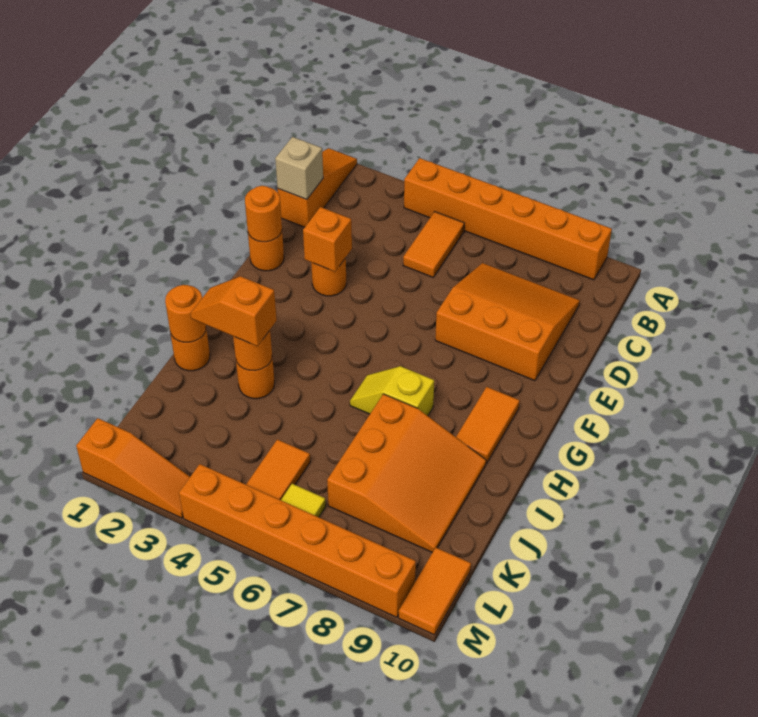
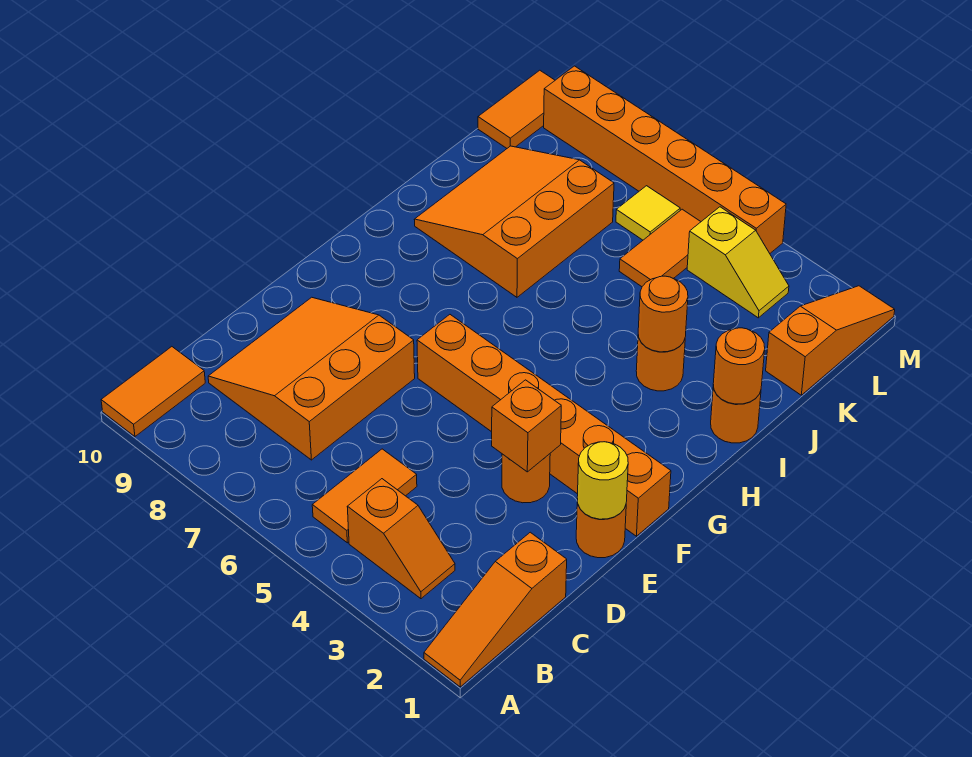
orange 1x6 brick [404,158,612,280] -> orange 1x6 brick moved to [417,315,671,536]
tan 1x1 brick [275,137,323,200] -> none
orange 3x3 slope [435,263,580,381] -> orange 3x3 slope turned to [208,297,415,460]
orange 1x1 round brick [245,186,282,242] -> yellow 1x1 round brick [577,442,628,519]
orange 1x2 tile [456,387,520,463] -> orange 1x2 tile moved to [101,347,205,436]
yellow 1x2 slope [350,366,434,416] -> yellow 1x2 slope moved to [687,207,789,318]
orange 1x2 slope [191,276,277,346] -> orange 1x2 slope moved to [347,479,455,599]
orange 1x3 slope [76,418,190,518] -> orange 1x3 slope turned to [766,286,895,395]

